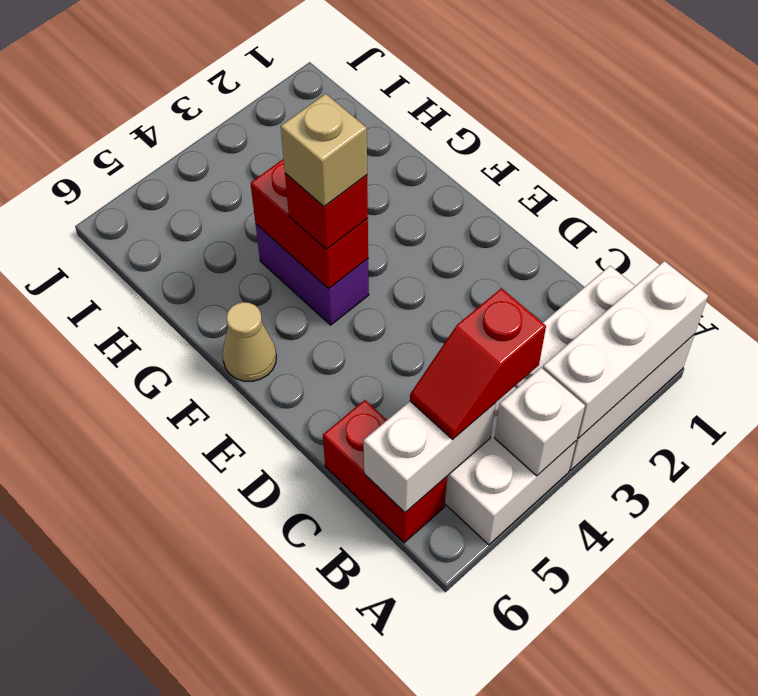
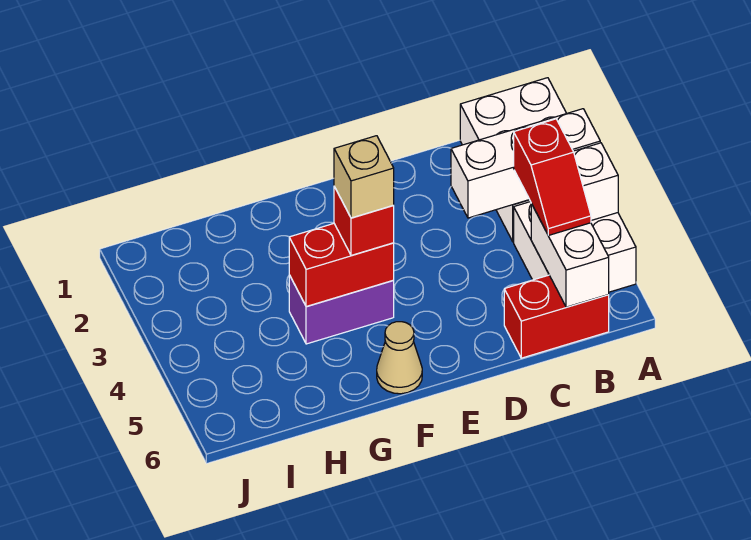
white 1x3 brick [543,261,708,438] -> white 1x3 brick turned to [451,109,600,218]

